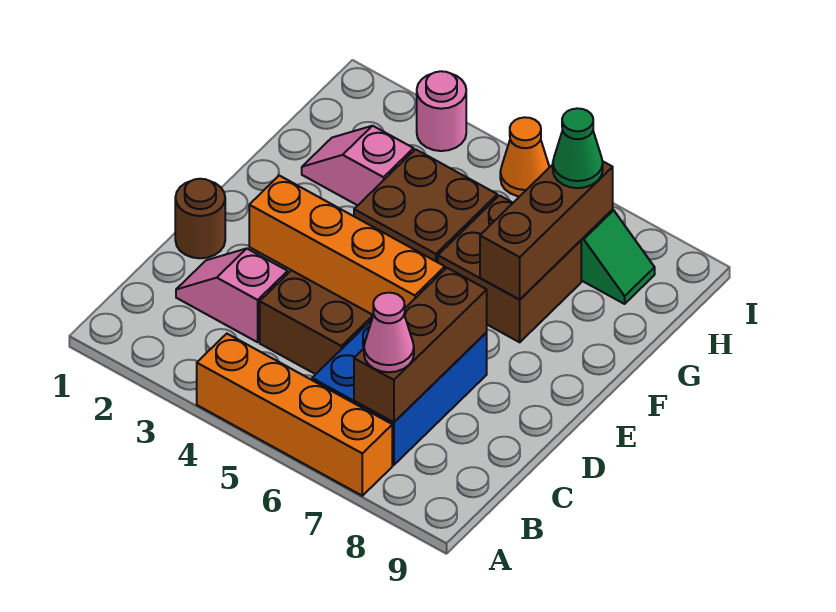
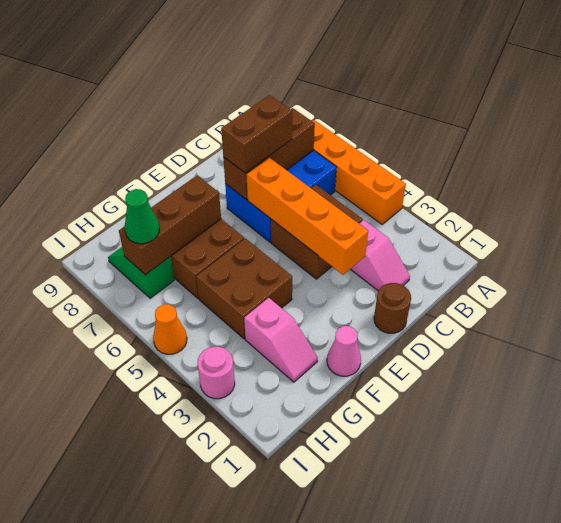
pink 1x1 cone [364,293,414,372] -> pink 1x1 cone moved to [327,326,361,376]
none -> brown 1x2 brick [221,95,292,173]

